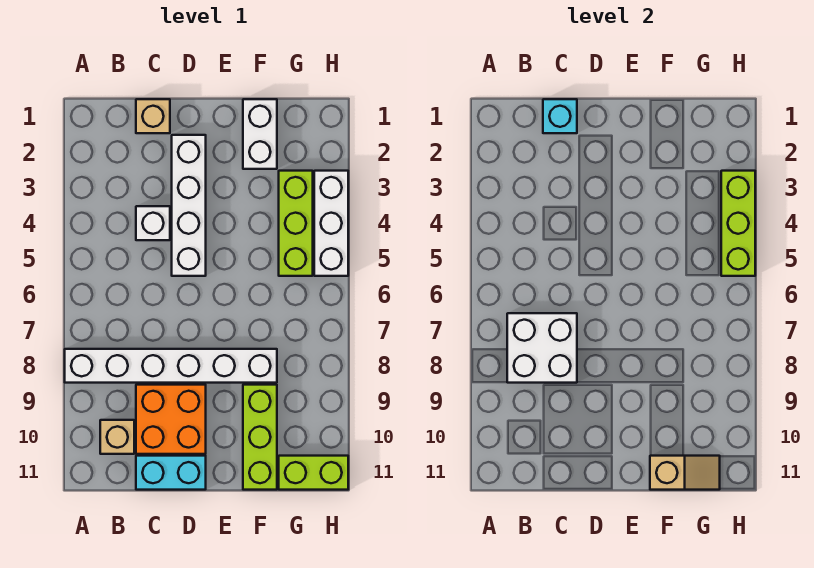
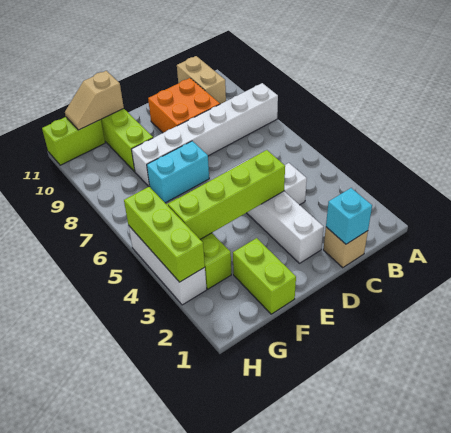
white 2x2 brick [507,313,577,383] -> none
tan 1x1 brick [100,420,134,454] -> tan 1x2 brick [177,56,226,104]
cyan 1x2 brick [136,456,206,490] -> cyan 1x2 brick moved to [147,141,209,203]
none -> lime 1x4 brick [168,150,285,239]
white 1x2 brick [243,99,277,169] -> lime 1x2 brick [233,238,296,314]

